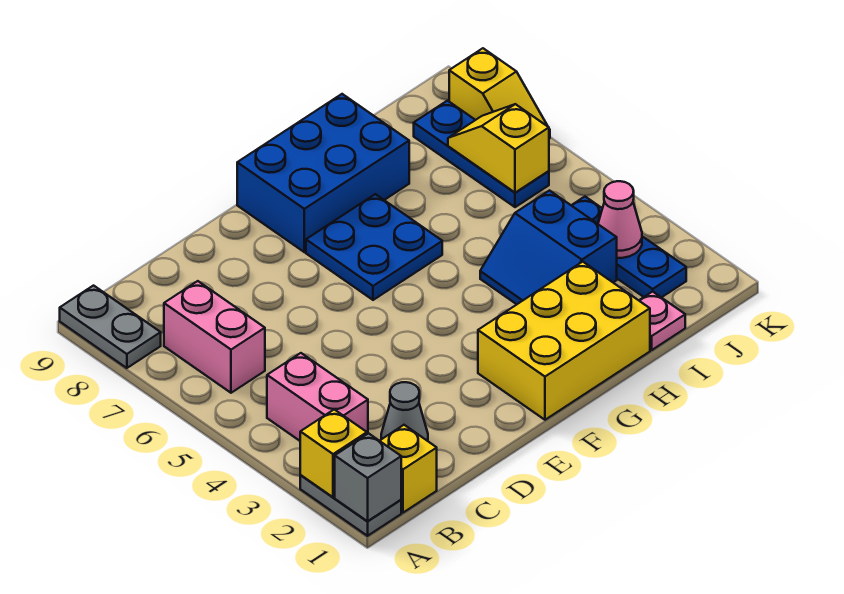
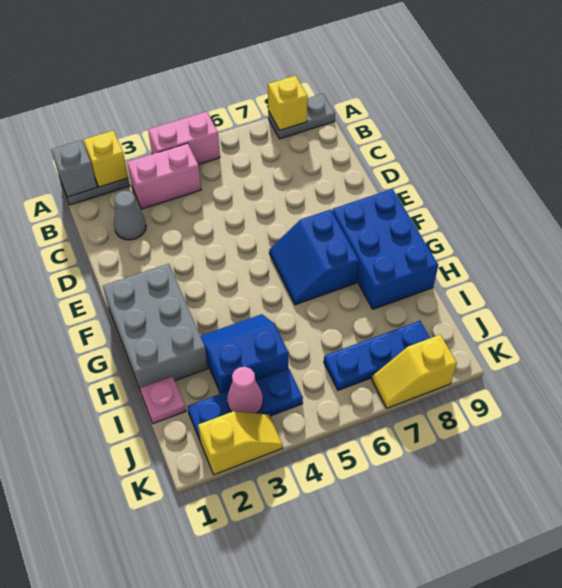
yellow 1x1 brick [380,425,437,513] -> yellow 1x1 brick moved to [268,76,308,131]
pink 1x2 brick [164,281,265,393] -> pink 1x2 brick moved to [148,112,220,165]
yellow 2x3 brick [478,262,650,420] -> grey 2x3 brick [103,264,208,389]
blue 2x2 plate [306,194,442,300] -> blue 2x2 slope [269,210,359,305]
yellow 1x2 slope [448,104,549,193] -> yellow 1x2 slope moved to [198,411,283,475]

